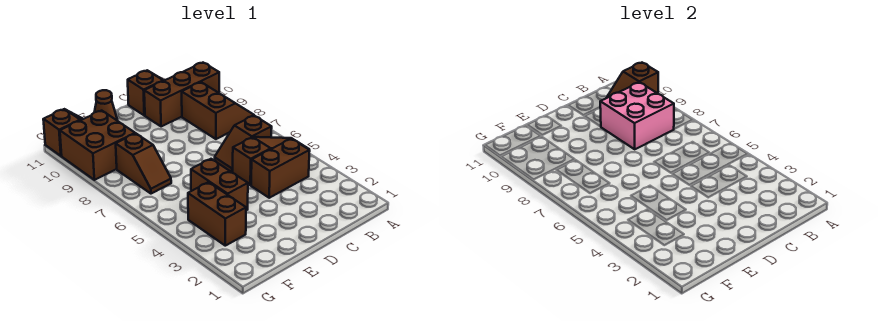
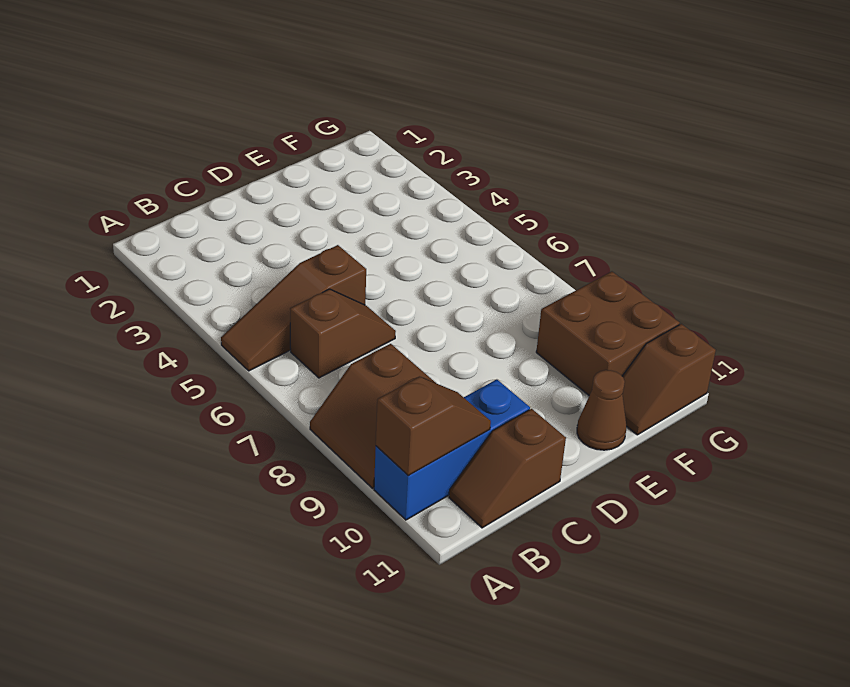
brown 1x3 brick [144,63,219,127] -> blue 1x3 brick [374,379,530,520]
brown 1x2 brick [251,139,310,198] -> none
pink 2x2 brick [600,82,674,149] -> none
brown 1x2 brick [191,159,248,210] -> none
brown 1x2 brick [188,182,246,246] -> none
brown 1x2 slope [116,134,171,194] -> none

